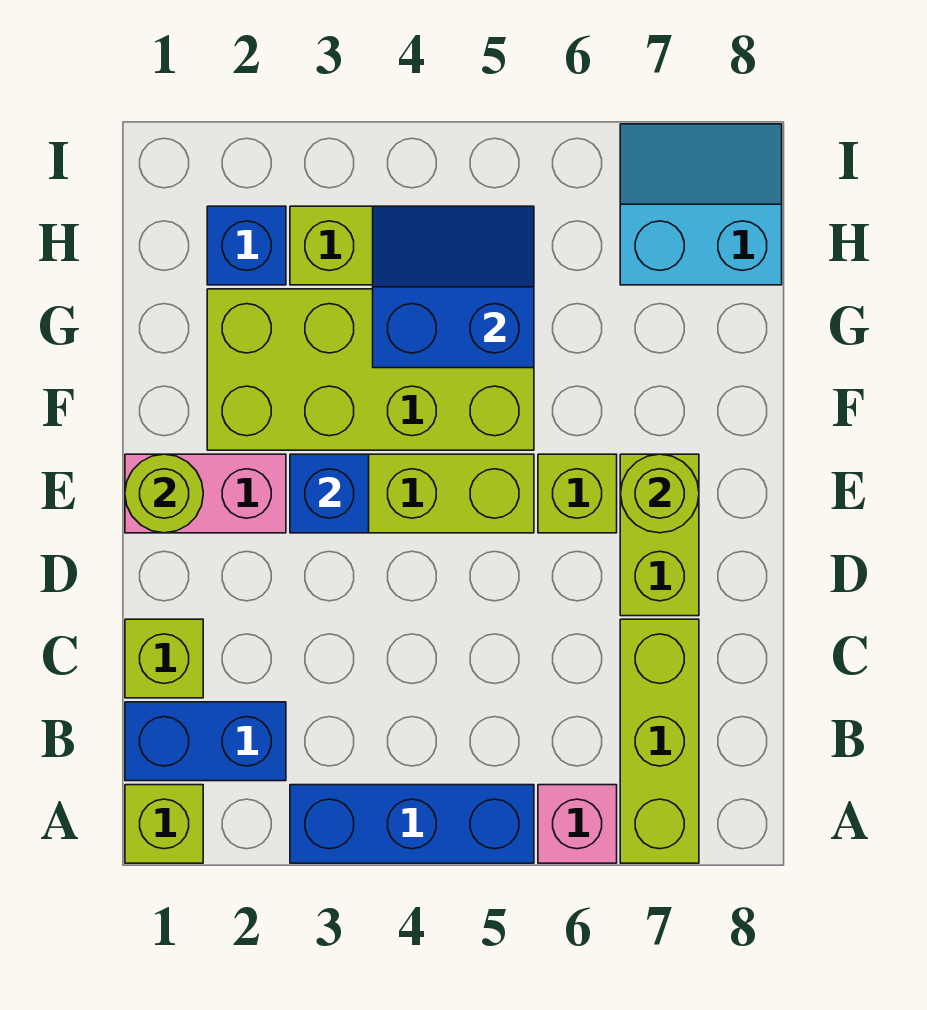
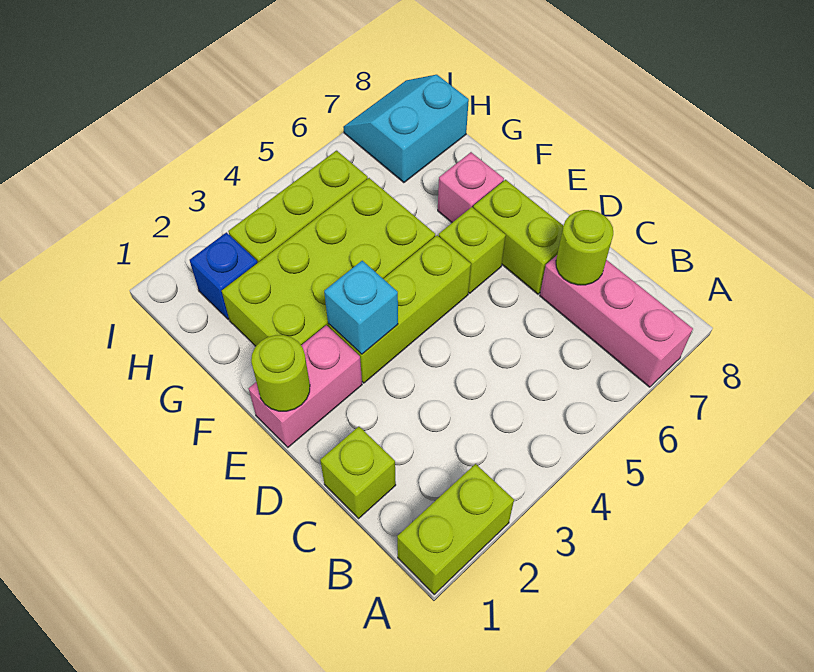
lime 1x1 brick [125,785,203,863] -> lime 1x2 brick [397,464,514,594]
blue 1x3 brick [290,785,534,863] -> none
pink 1x1 brick [538,785,617,863] -> pink 1x1 brick moved to [438,152,504,223]
lime 1x3 brick [620,619,699,863] -> pink 1x3 brick [540,255,693,387]
blue 1x2 brick [125,702,286,781] -> none
blue 1x1 brick [290,454,369,533] -> cyan 1x1 brick [324,261,398,354]
lime 1x1 round brick [620,454,699,533] -> lime 1x1 round brick moved to [556,210,613,285]
blue 2x2 slope [373,206,534,368] -> none

